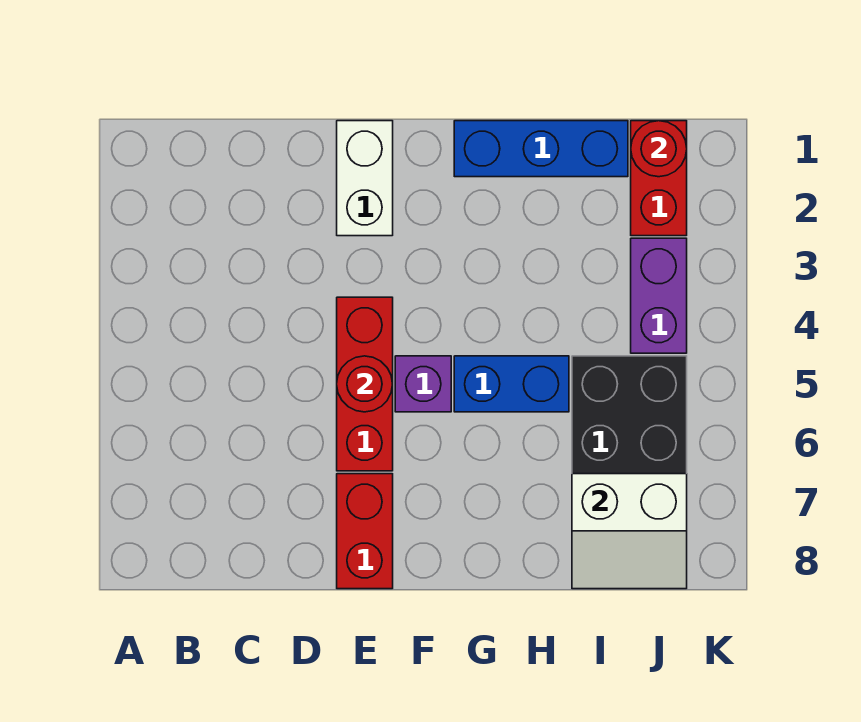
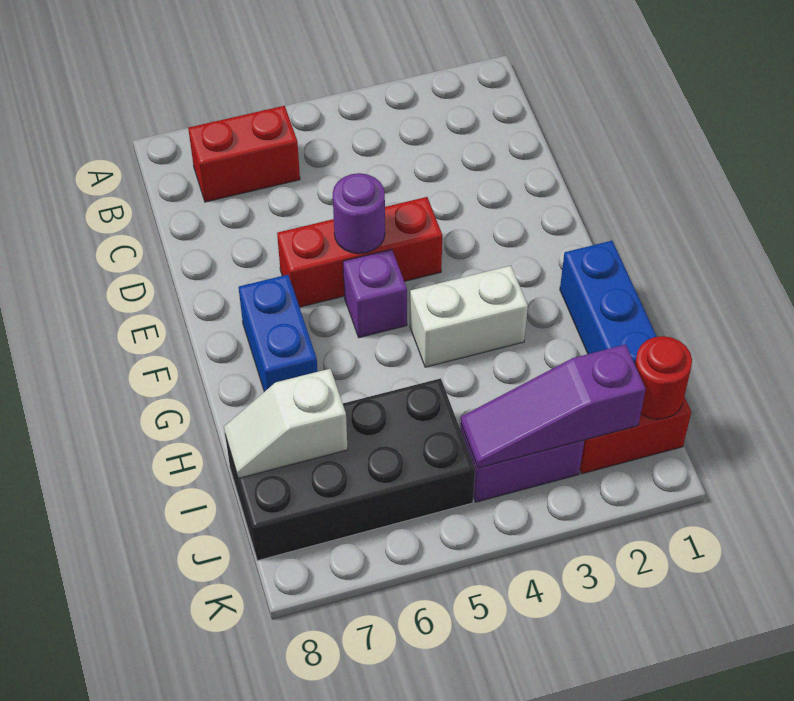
white 1x2 brick [337,121,393,236] -> white 1x2 brick moved to [410,266,528,367]
red 1x1 round brick [337,356,393,412] -> purple 1x1 round brick [333,173,385,254]
red 1x2 brick [337,474,393,589] -> red 1x2 brick moved to [188,106,300,202]
blue 1x2 brick [454,356,569,412] -> blue 1x2 brick moved to [239,275,318,392]
white 2x2 slope [572,474,687,589] -> white 1x2 slope [224,369,348,478]
none -> purple 1x3 slope [461,345,646,468]

